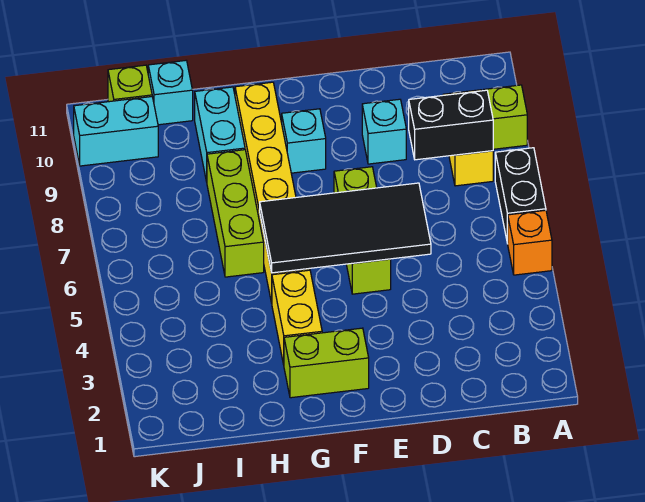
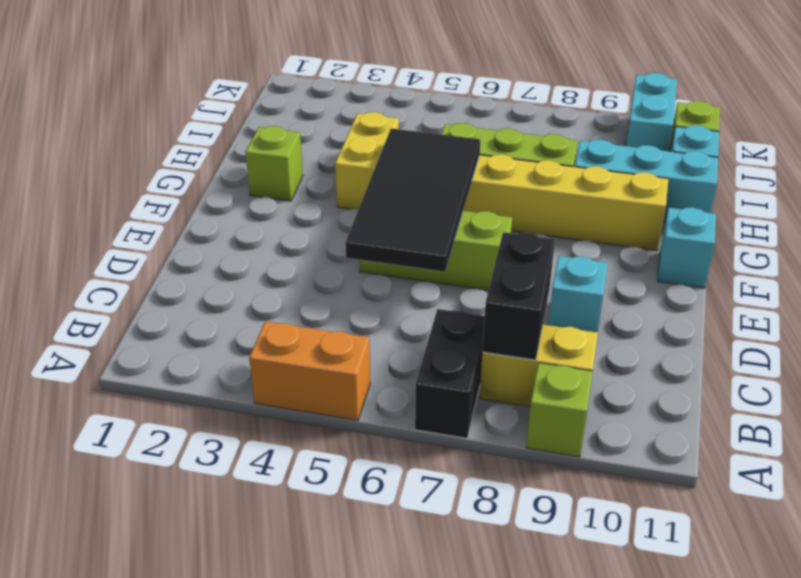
orange 1x1 brick [508,210,552,275] -> orange 1x2 brick [249,321,370,420]
black 1x2 brick [495,148,546,244] -> black 1x2 brick turned to [415,309,485,438]
lime 1x2 brick [284,328,369,398] -> lime 1x1 brick [245,126,303,201]
cyan 1x1 brick [282,109,326,173] -> cyan 1x1 brick moved to [657,207,716,288]
yellow 1x2 brick [272,270,322,364] -> yellow 1x2 brick turned to [335,112,399,210]
cyan 1x2 brick [195,87,245,182] -> cyan 1x3 brick [575,140,718,222]

